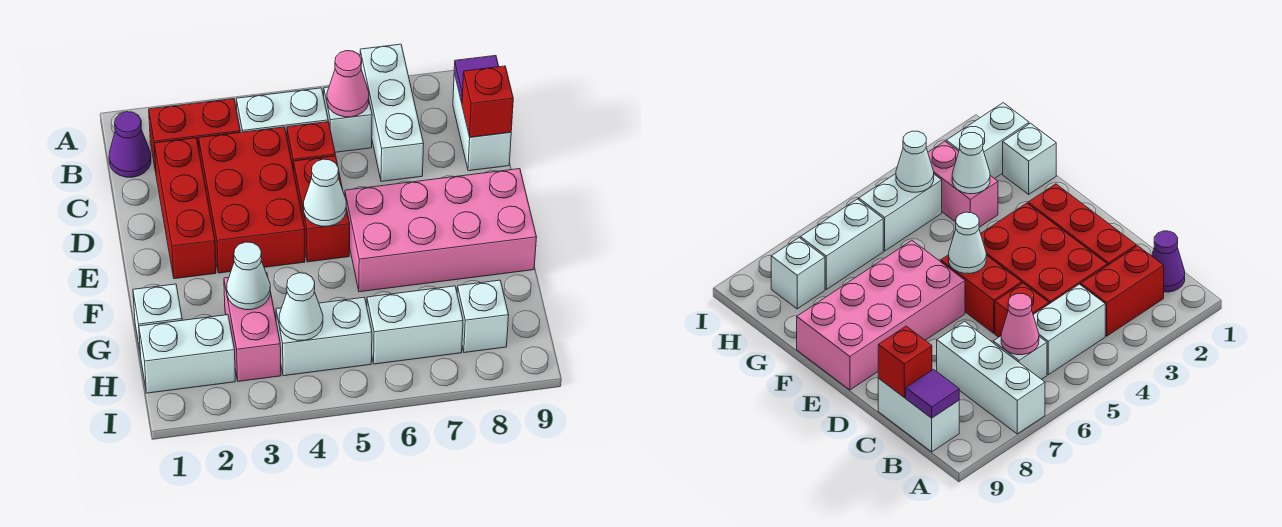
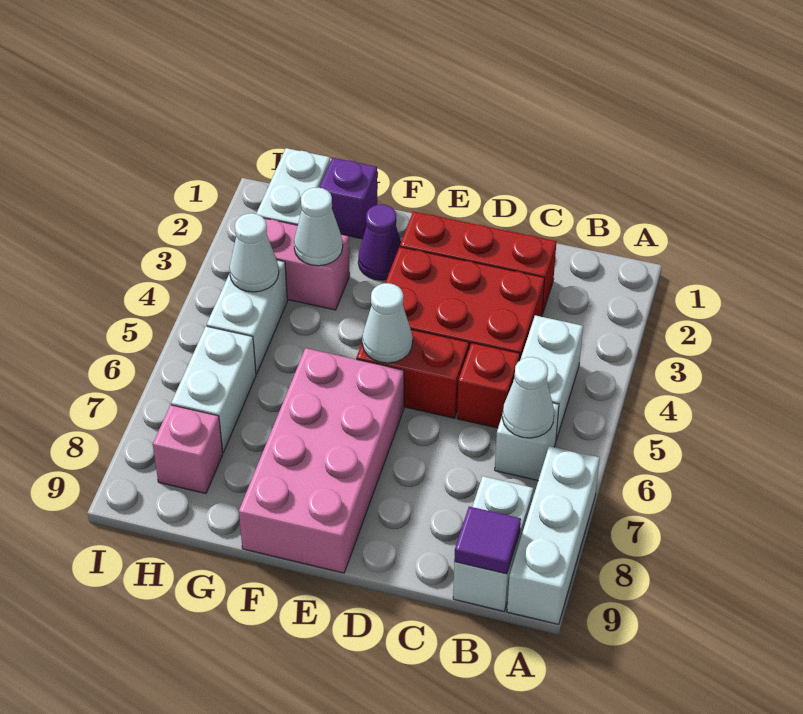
white 1x3 brick [360,44,424,182] -> white 1x3 brick turned to [507,446,600,624]
purple 1x1 cone [109,112,151,177] -> purple 1x1 cone moved to [358,205,401,280]
red 1x2 brick [149,99,240,172] -> none
pink 1x1 cone [327,51,369,117] -> white 1x1 cone [502,357,554,438]
white 1x2 brick [453,73,511,171] -> white 1x2 brick turned to [453,476,533,611]
red 1x1 brick [462,66,513,137] -> none
white 1x1 brick [133,284,182,355] -> purple 1x1 brick [319,158,377,239]
white 1x1 brick [457,280,509,353] -> pink 1x1 brick [153,405,223,494]

